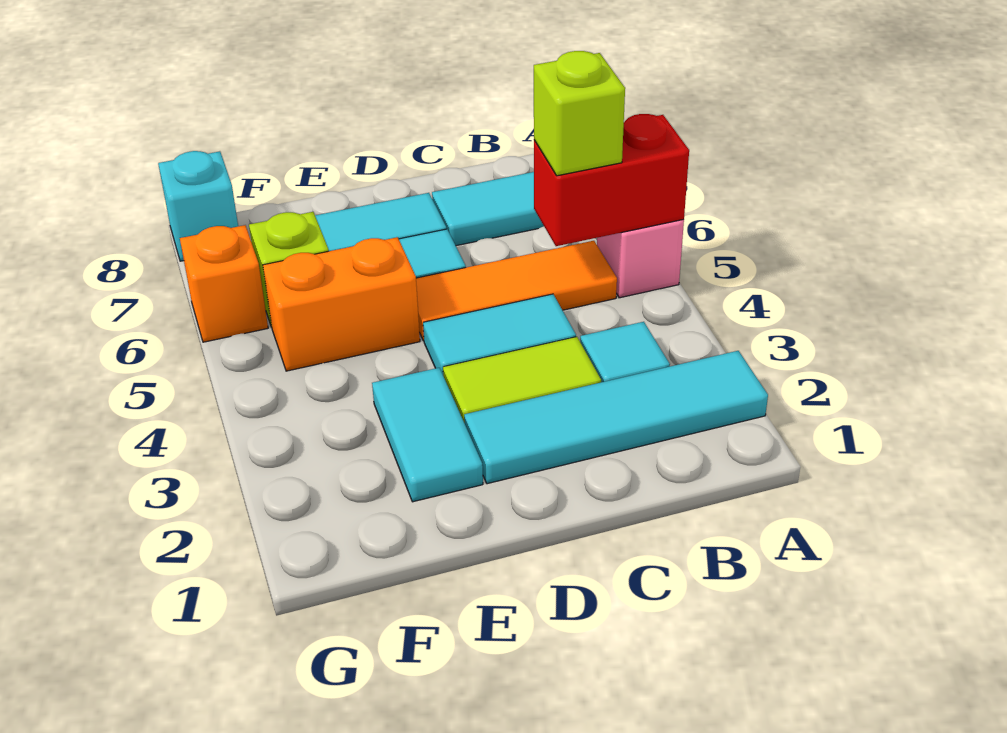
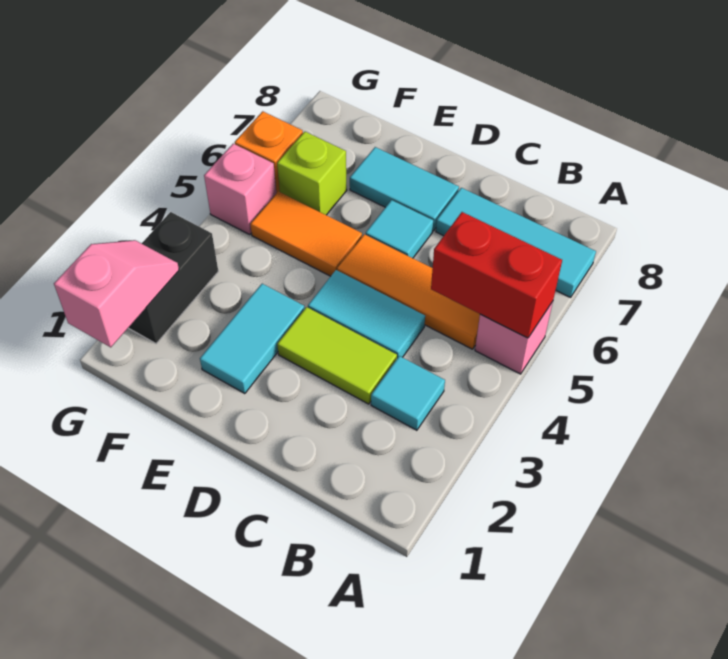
cyan 1x4 tile [464,351,768,484] -> none
lime 1x1 brick [534,51,625,176] -> none
orange 1x2 brick [263,237,420,371] -> orange 1x2 tile [250,191,362,276]
none -> pink 1x2 slope [54,240,179,347]
none -> black 1x2 brick [129,212,218,344]
none -> pink 1x1 brick [204,144,276,235]
cyan 1x1 brick [158,151,238,261] -> none

